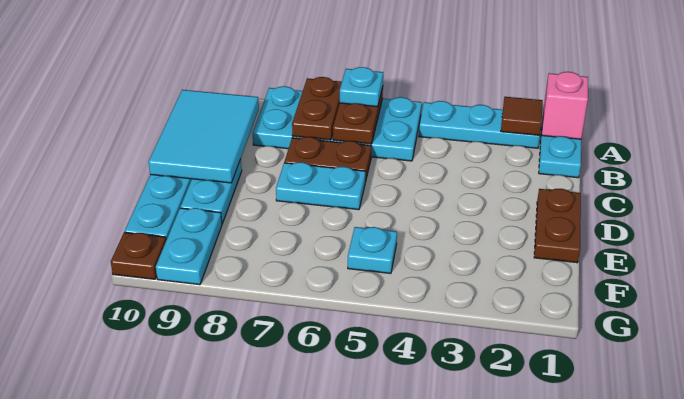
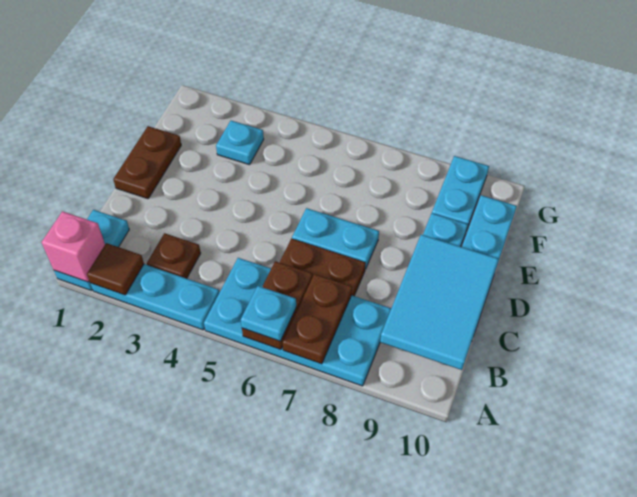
cyan 1x1 plate [348,227,397,273] -> cyan 1x1 plate moved to [216,121,264,165]
brown 1x1 plate [111,232,166,279] -> brown 1x1 plate moved to [147,233,201,279]

